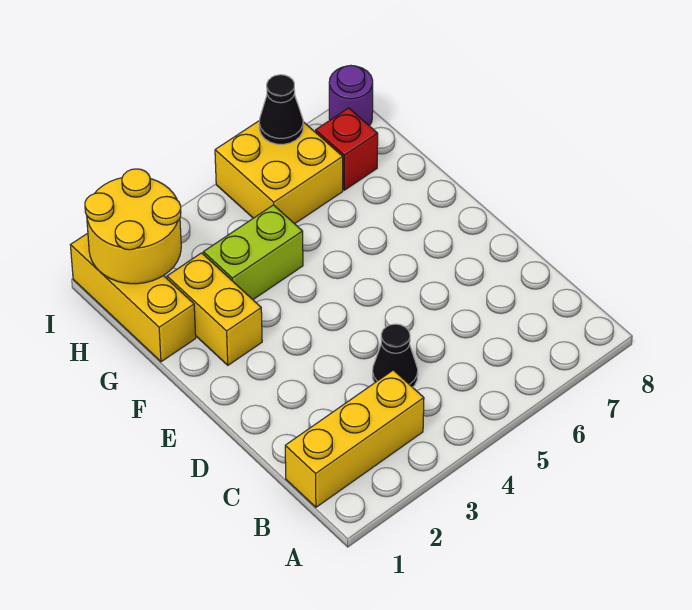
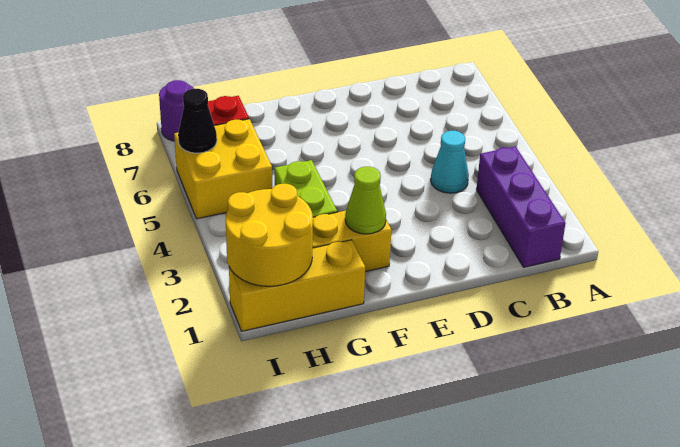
yellow 1x3 brick [285,370,424,507] -> purple 1x3 brick [476,146,566,267]
black 1x1 cone [373,324,418,387] -> cyan 1x1 cone [431,131,469,193]
none -> lime 1x1 cone [345,167,386,234]

